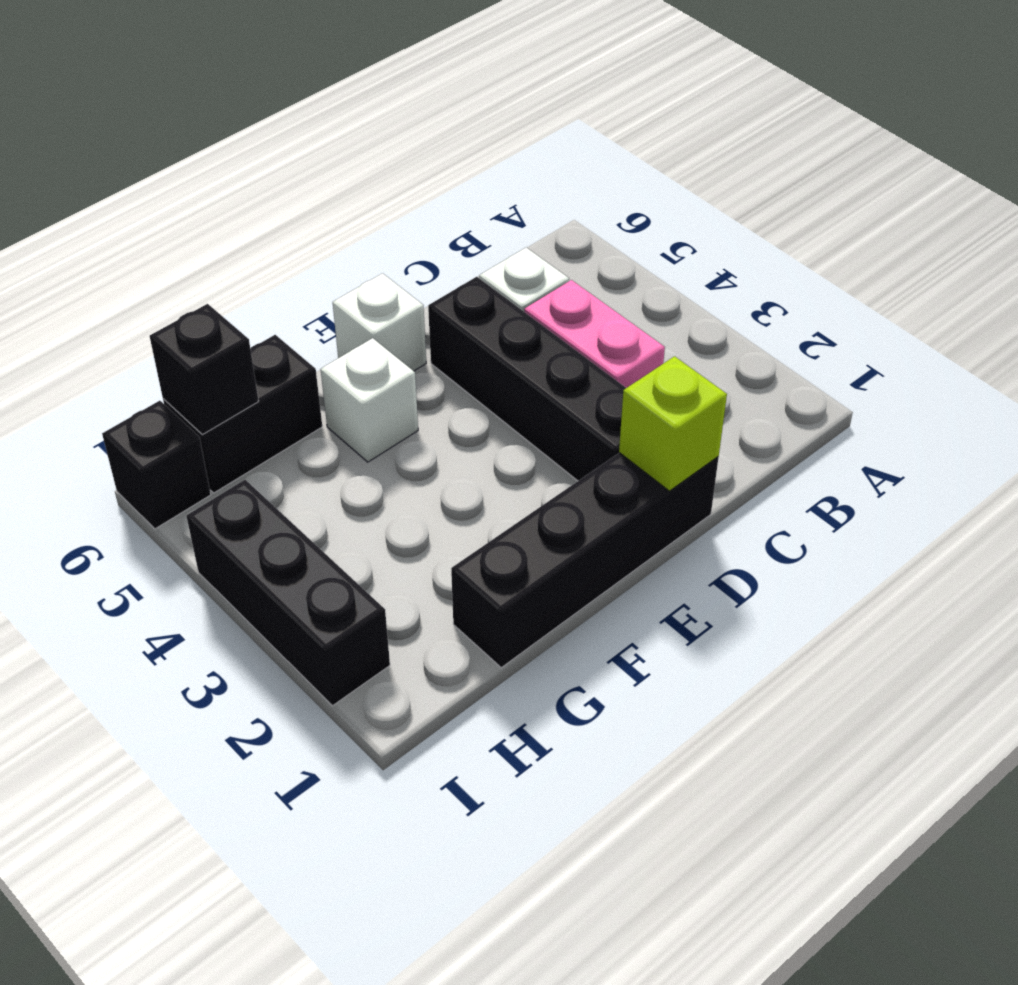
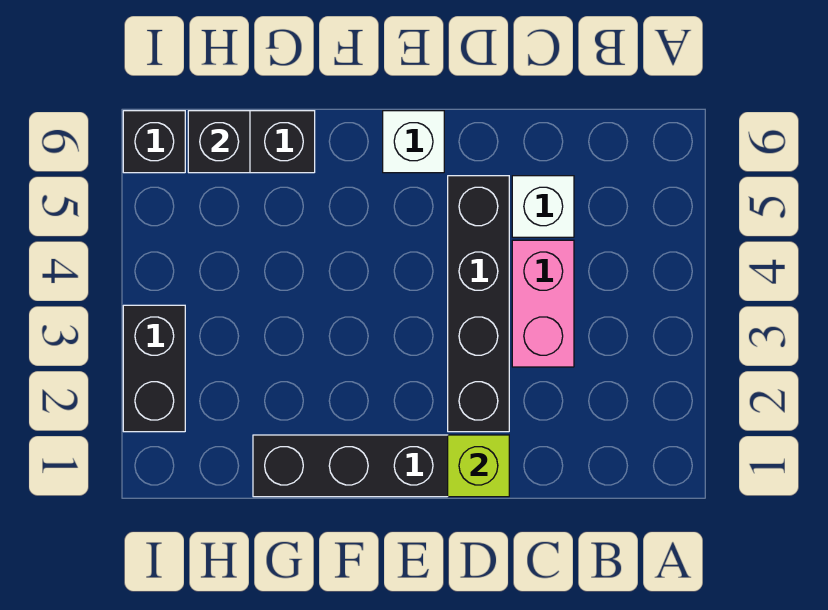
white 1x1 brick [321,338,418,462] -> none
black 1x3 brick [186,480,390,706] -> black 1x2 brick [123,305,185,432]

